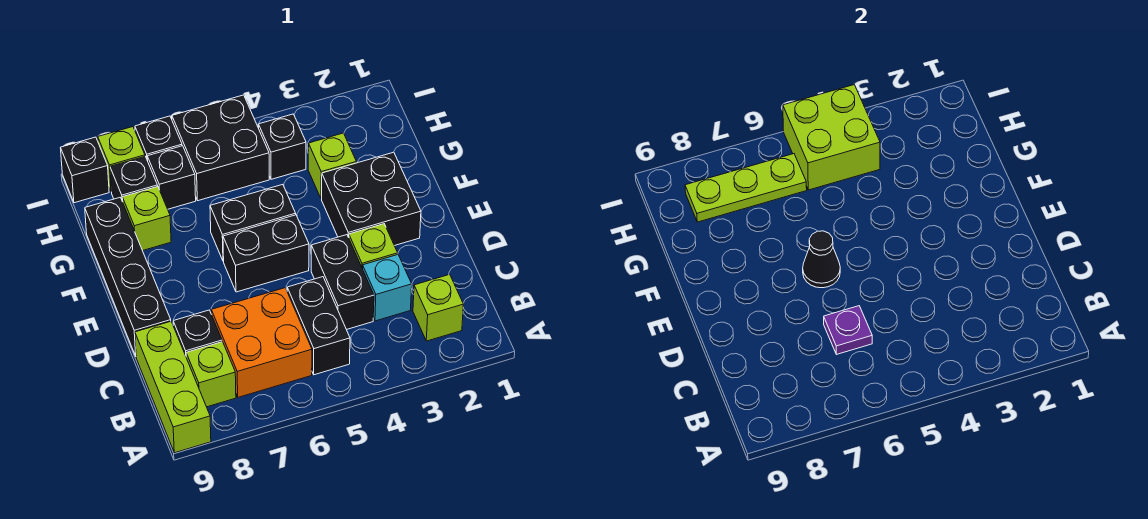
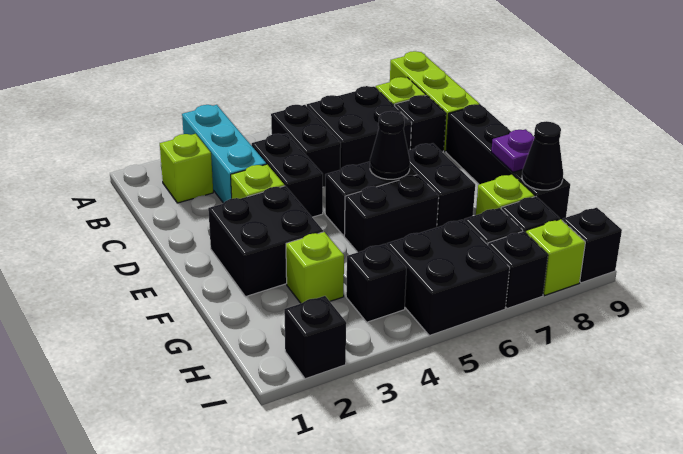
orange 2x2 brick [211,288,312,397] -> black 2x2 brick [307,86,412,170]
cyan 1x1 brick [363,255,412,321] -> cyan 1x3 brick [182,105,266,203]
purple 1x1 plate [824,306,872,354] -> purple 1x1 plate moved to [491,129,535,172]
none -> black 1x2 brick [408,143,475,227]
none -> black 1x1 cone [522,121,563,190]
lime 2x2 brick [783,85,880,190] -> none
lime 1x3 plate [685,154,807,222] -> none
none -> black 1x1 brick [284,296,346,379]

